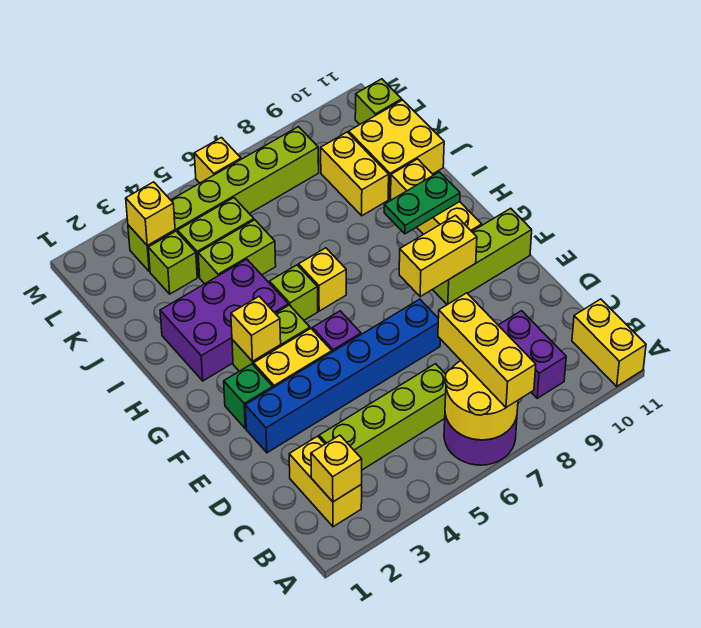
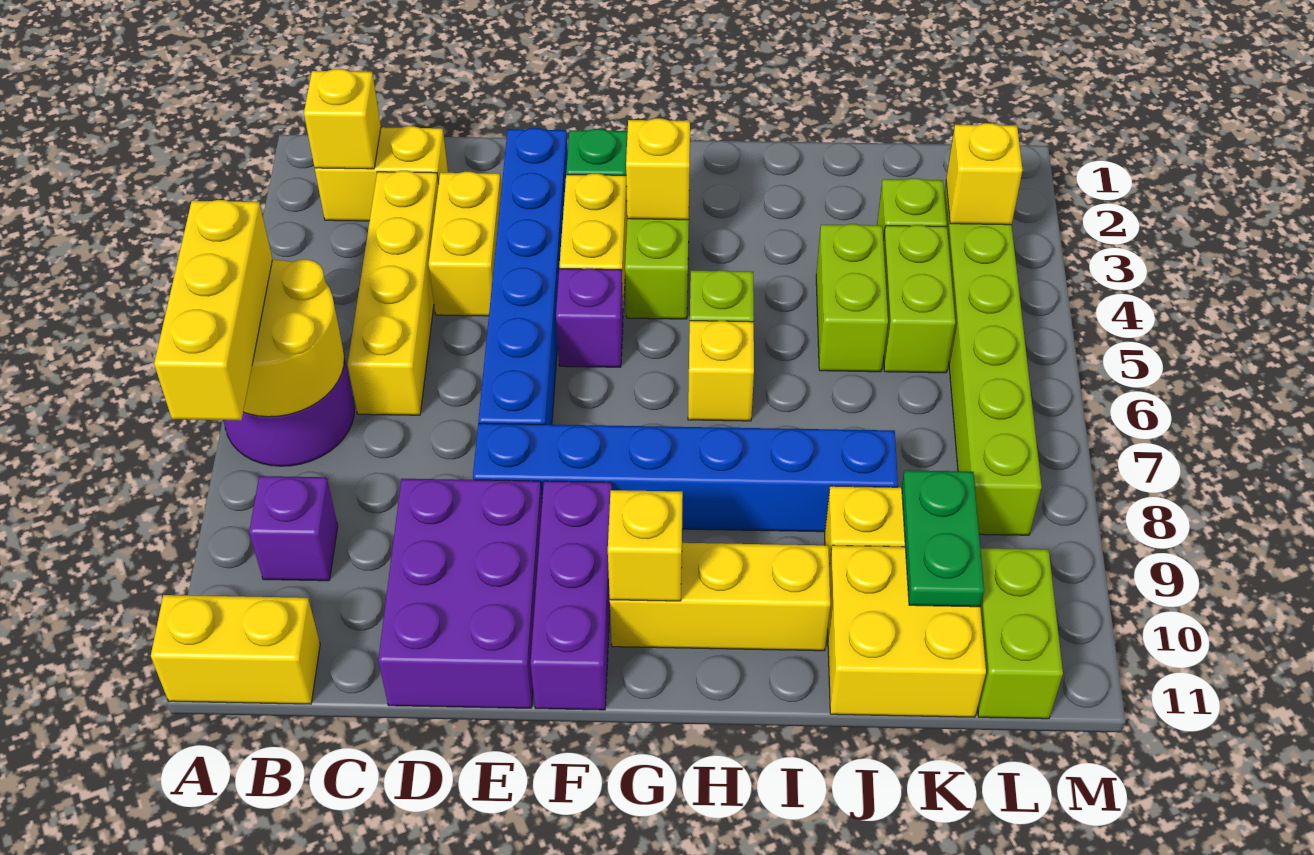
yellow 1x3 brick [438,293,536,407] -> yellow 1x3 brick turned to [154,200,272,420]
purple 1x2 brick [498,311,566,398] -> purple 1x1 brick [249,476,338,581]
lime 1x4 brick [319,364,446,470] -> yellow 1x4 brick [348,171,439,415]
none -> blue 1x6 brick [473,423,898,532]
yellow 1x2 brick [399,215,477,297] -> yellow 1x2 brick moved to [429,172,501,316]
lime 1x3 brick [433,208,532,305] -> purple 1x3 brick [531,481,612,710]
purple 2x3 brick [160,259,288,381] -> purple 2x3 brick moved to [378,479,542,708]
green 1x2 plate [384,172,460,234] -> green 1x2 plate moved to [902,470,984,607]
lime 1x1 brick [355,79,402,124] -> lime 1x2 brick [978,548,1063,719]
yellow 1x1 brick [194,138,241,183] -> yellow 1x1 brick moved to [608,490,683,601]

